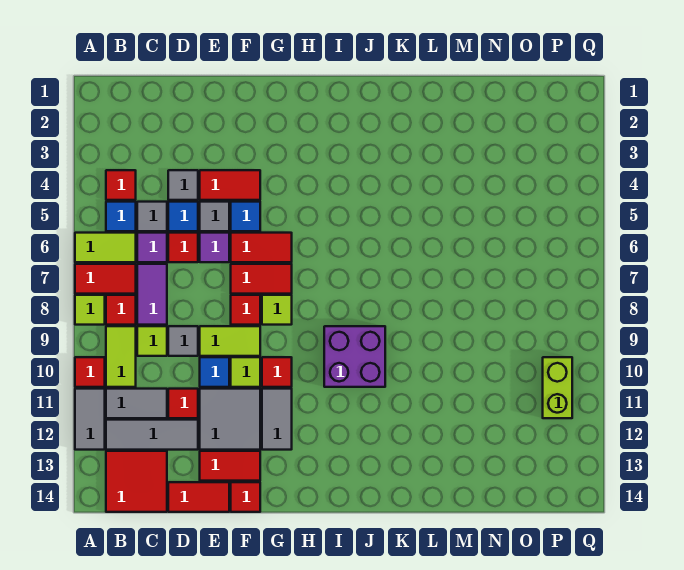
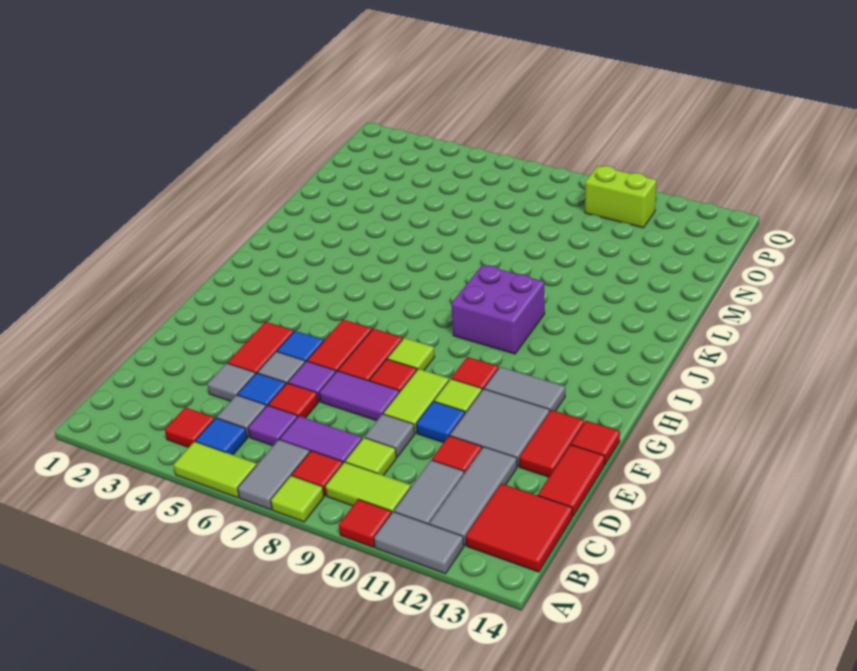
lime 1x2 tile [75,233,136,262] -> lime 1x2 tile turned to [173,441,257,498]
red 1x2 tile [75,264,136,294] -> grey 1x2 tile [238,440,310,510]
none -> purple 1x2 tile [319,371,399,421]

